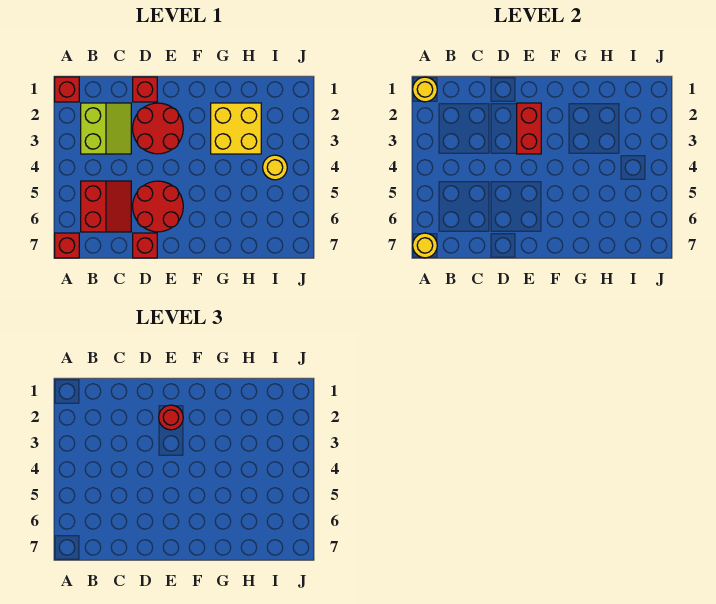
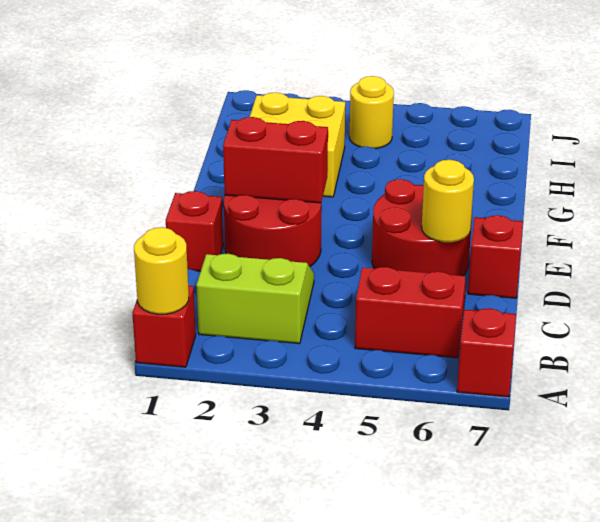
yellow 1x1 round brick [413,233,437,258] -> yellow 1x1 round brick moved to [422,160,474,242]
red 1x1 round brick [159,405,183,430] -> none

